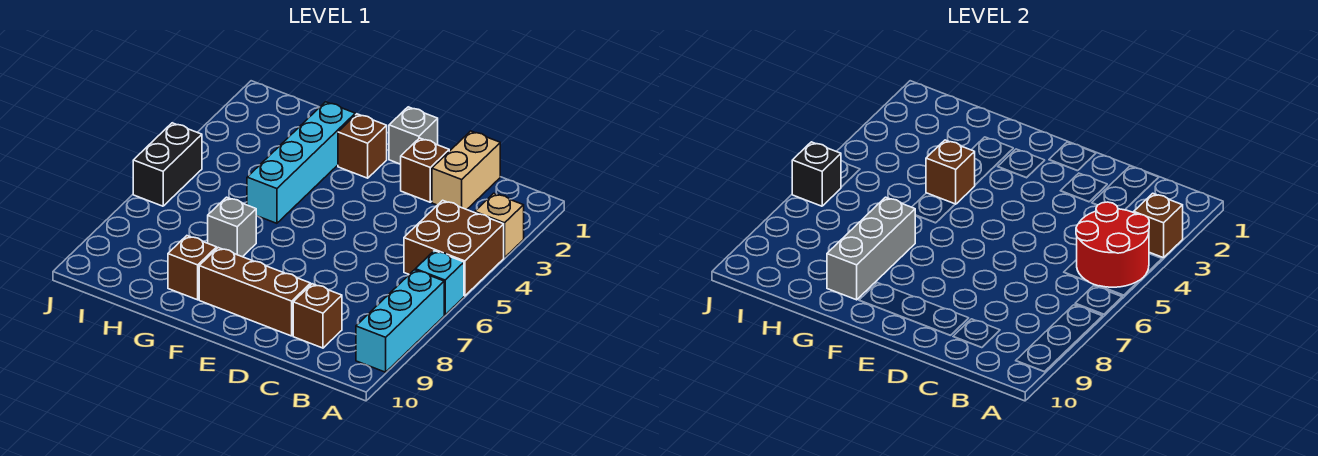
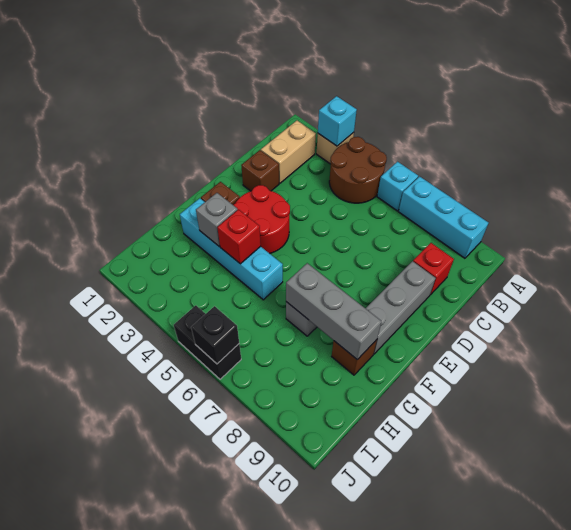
brown 1x1 brick [1134,193,1183,258] -> cyan 1x1 brick [318,96,357,146]
brown 2x2 brick [404,200,504,296] -> brown 2x2 round brick [329,137,387,203]
red 2x2 round brick [1076,202,1149,287] -> red 2x2 round brick moved to [234,185,290,253]
tan 1x2 brick [432,131,500,210] -> tan 1x2 brick turned to [261,121,316,183]
brown 1x1 brick [293,284,342,348] -> red 1x1 brick [413,243,454,295]
brown 1x3 brick [199,248,311,336] -> grey 1x3 brick [366,261,436,354]
grey 1x1 brick [389,107,438,164] -> grey 1x1 brick moved to [196,193,238,246]
brown 1x1 brick [926,140,975,204] -> red 1x1 brick [217,210,261,264]

